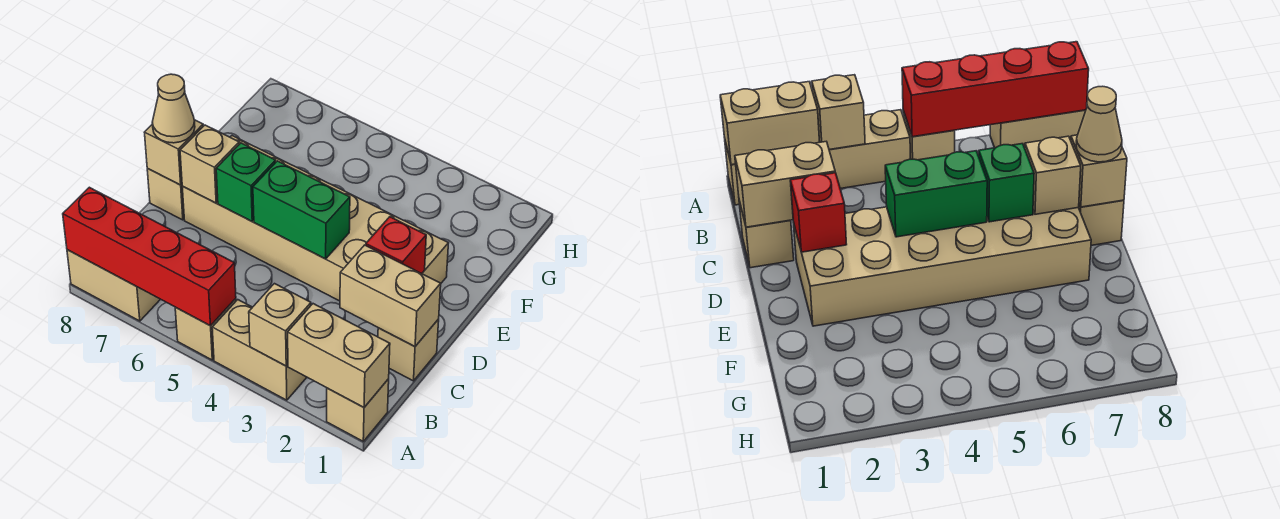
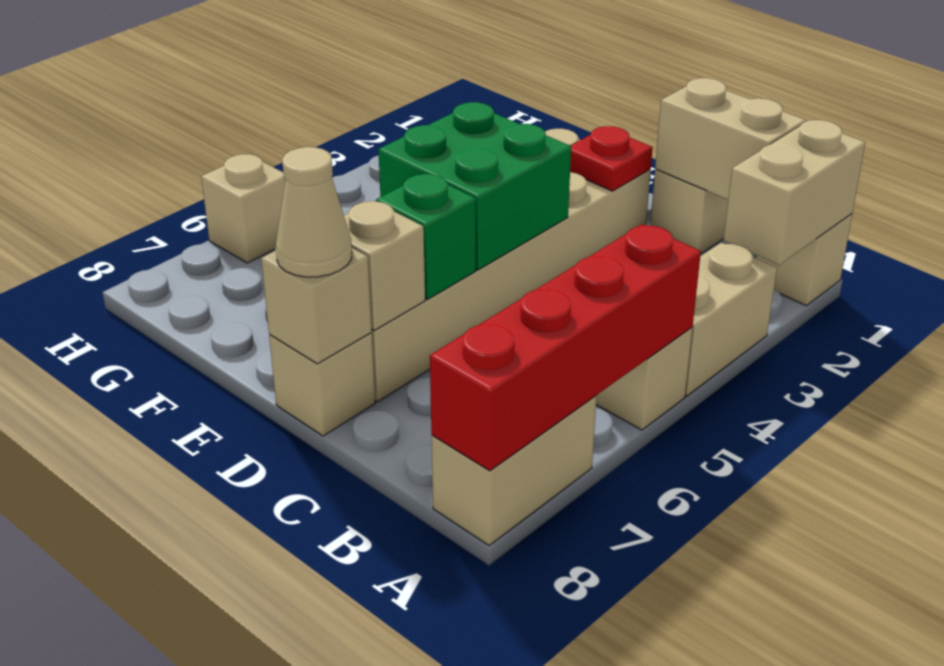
tan 1x1 brick [249,284,311,366] -> tan 1x1 brick moved to [201,154,285,263]
tan 1x2 brick [340,245,441,347] -> tan 1x2 brick turned to [655,78,806,200]
red 1x1 brick [366,217,426,274] -> red 1x1 plate [570,126,653,191]
green 1x2 brick [253,161,350,259] -> green 2x2 brick [378,102,571,270]

